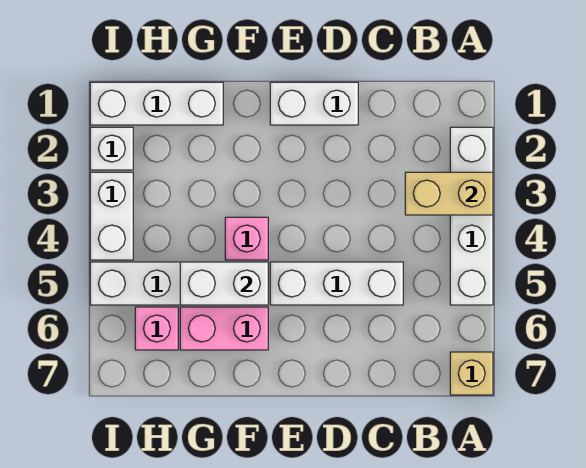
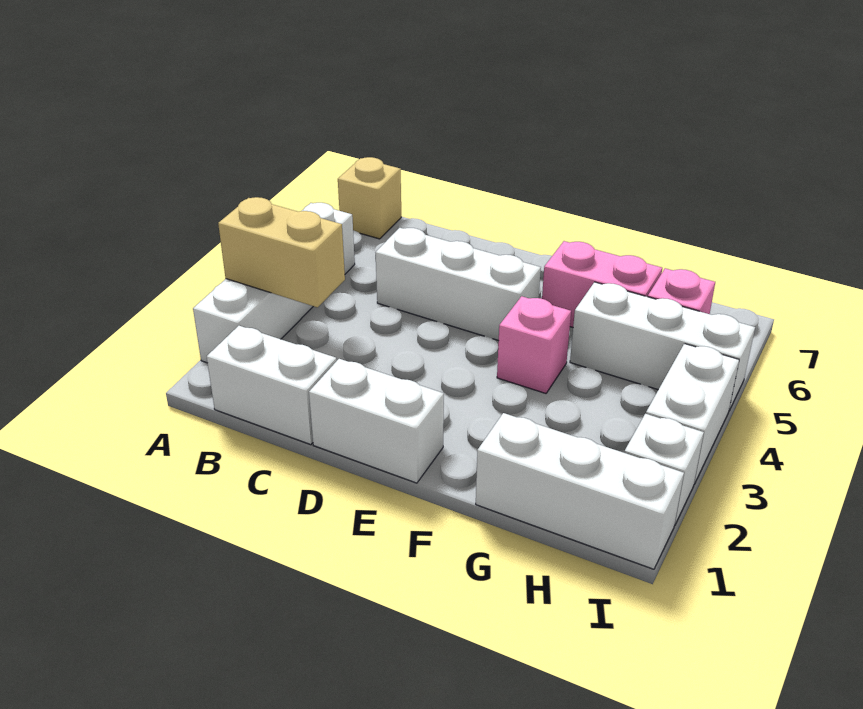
white 1x2 brick [180,262,268,305] -> white 1x2 brick moved to [207,326,337,445]

